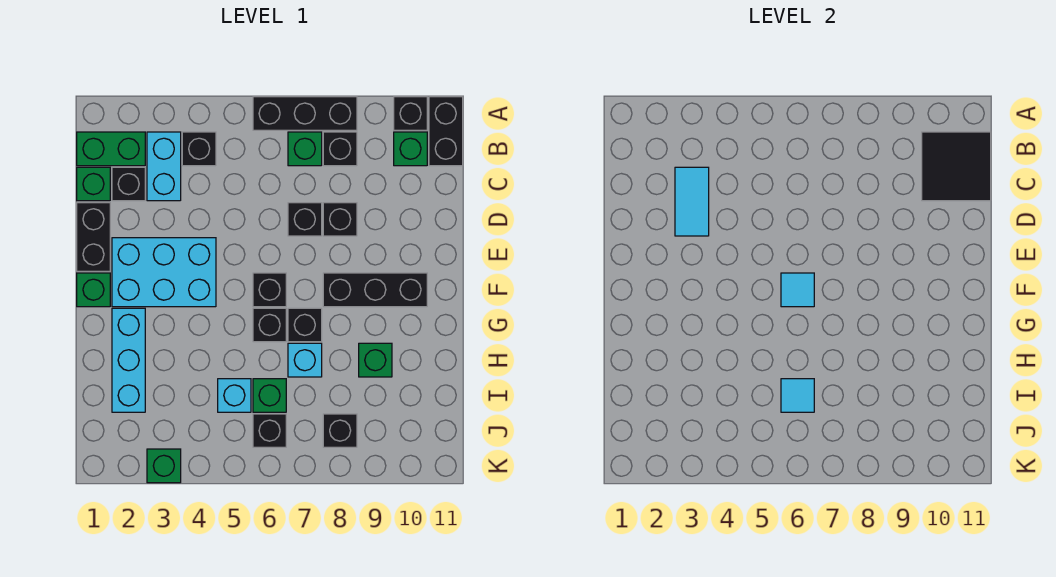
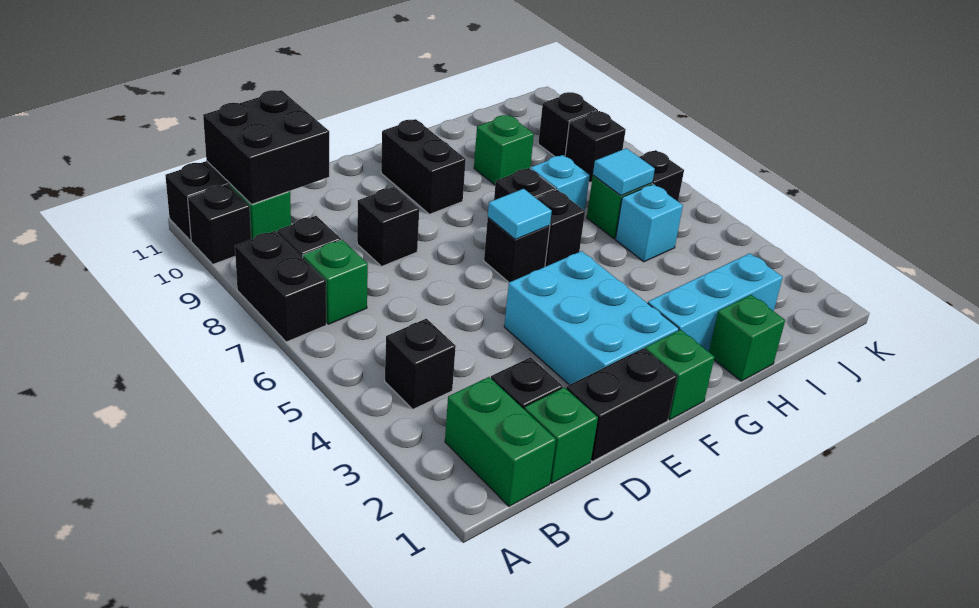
black 1x3 brick [253,97,357,130] -> black 1x2 brick [235,231,326,342]
cyan 1x2 brick [147,132,181,201] -> none
black 2x2 tile [922,132,991,201] -> black 2x2 brick [203,90,329,204]
cyan 1x2 tile [675,167,709,236] -> none
black 1x1 brick [288,203,322,236] -> black 1x1 brick moved to [538,92,598,156]
black 1x3 brick [323,273,427,307] -> black 1x2 brick [381,119,466,214]
green 1x1 brick [147,449,181,483] -> green 1x1 brick moved to [709,295,785,381]

